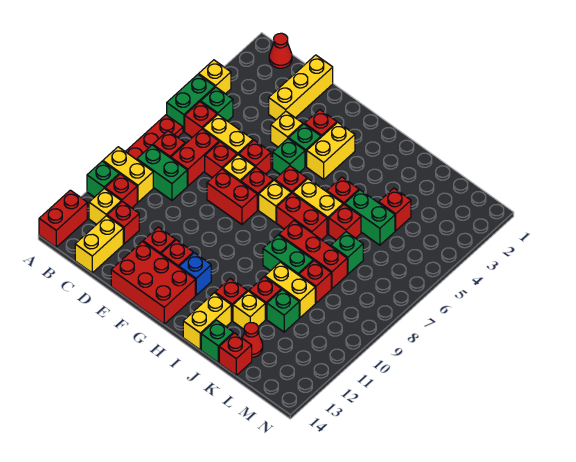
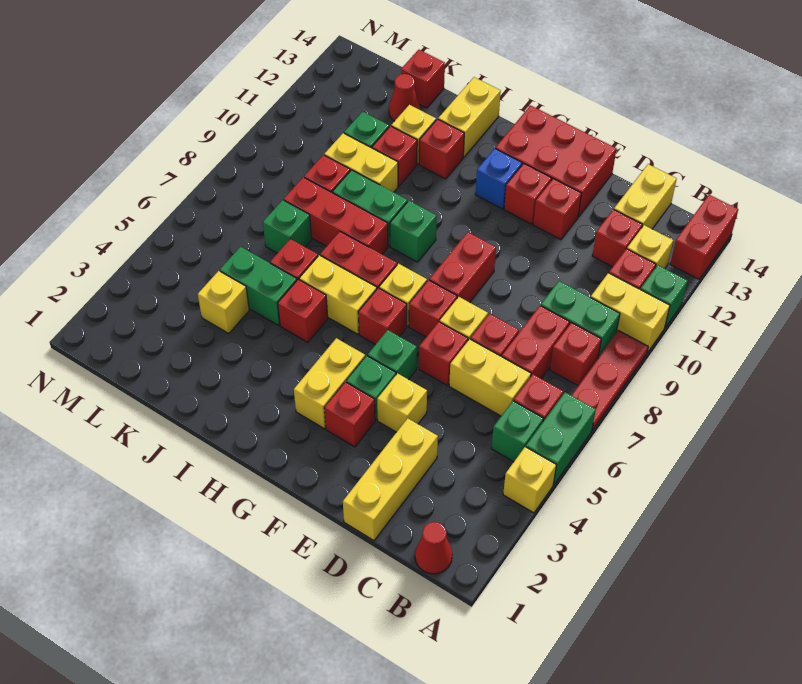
red 1x2 brick [207,169,257,224] -> red 1x2 brick turned to [429,232,496,302]
green 1x1 brick [201,320,234,362] -> green 1x1 brick moved to [390,201,437,262]
red 1x1 brick [379,188,411,231] -> yellow 1x1 brick [198,271,249,333]

